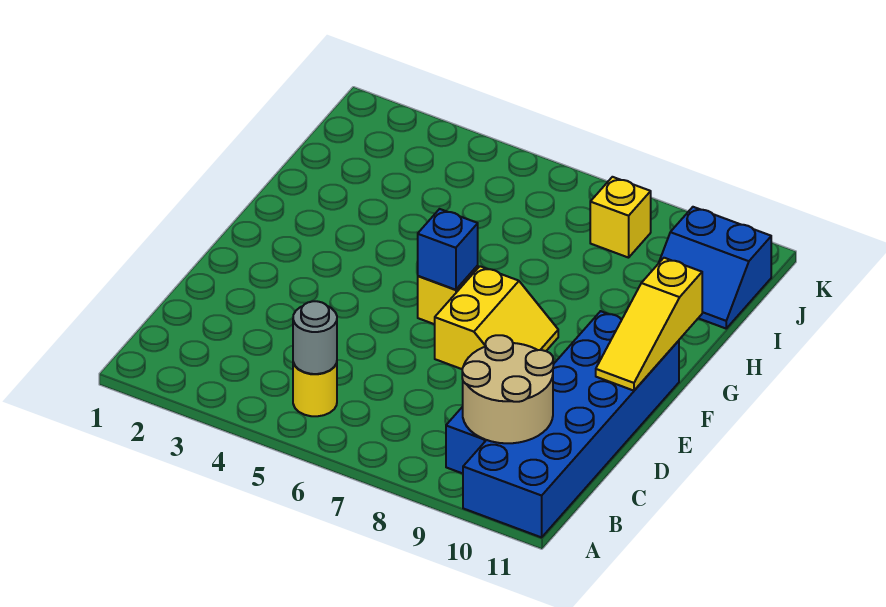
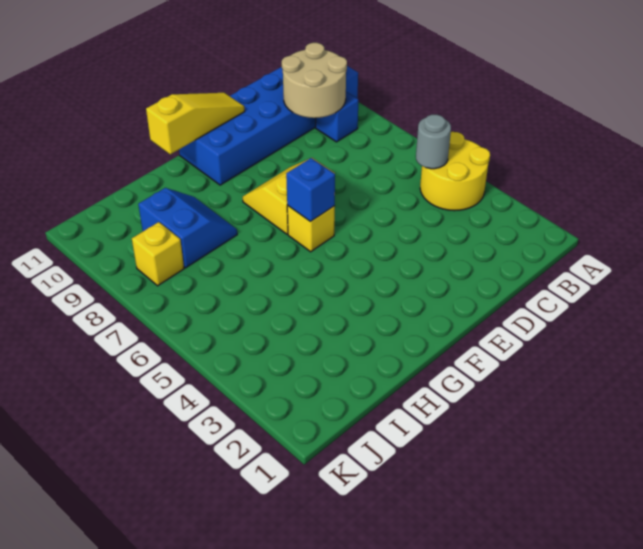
yellow 1x1 round brick [293,363,337,416] -> yellow 2x2 round brick [420,132,490,211]
blue 2x2 slope [659,207,771,328] -> blue 2x2 slope moved to [138,188,237,268]

